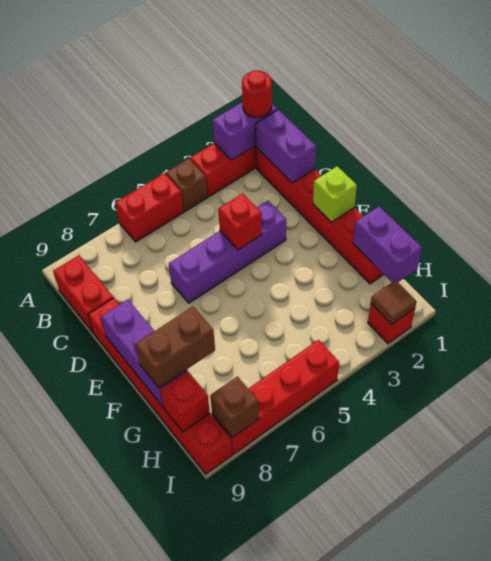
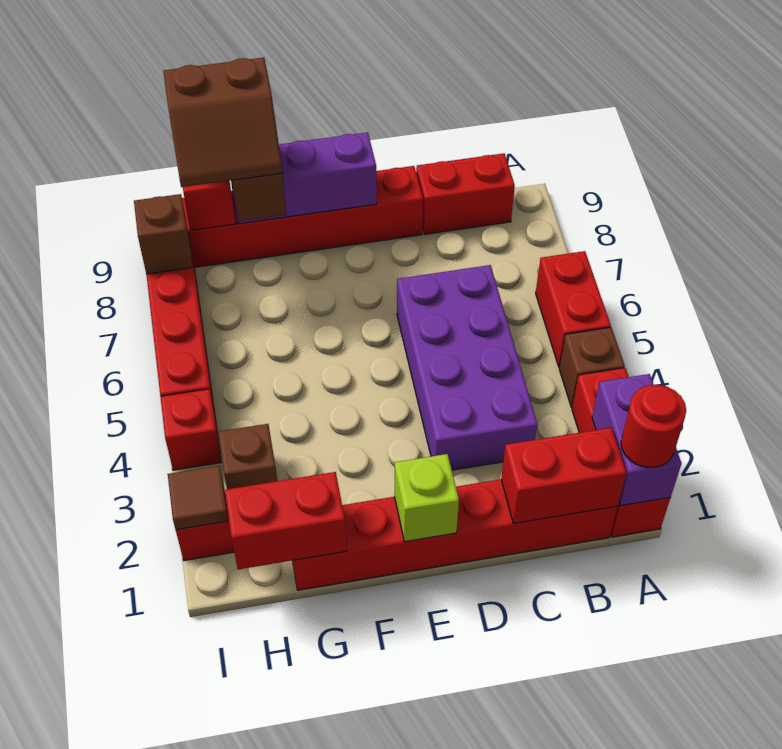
purple 1x2 brick [256,110,316,183] -> red 1x2 brick [501,427,627,523]
purple 1x4 brick [169,201,286,303] -> purple 2x4 brick [397,265,537,470]
red 1x1 brick [218,193,262,250] -> red 1x1 brick moved to [160,389,221,470]
purple 1x2 brick [353,207,422,282] -> red 1x2 brick [225,472,347,569]
none -> brown 2x2 slope [163,58,282,187]
none -> brown 1x1 brick [218,424,277,489]

